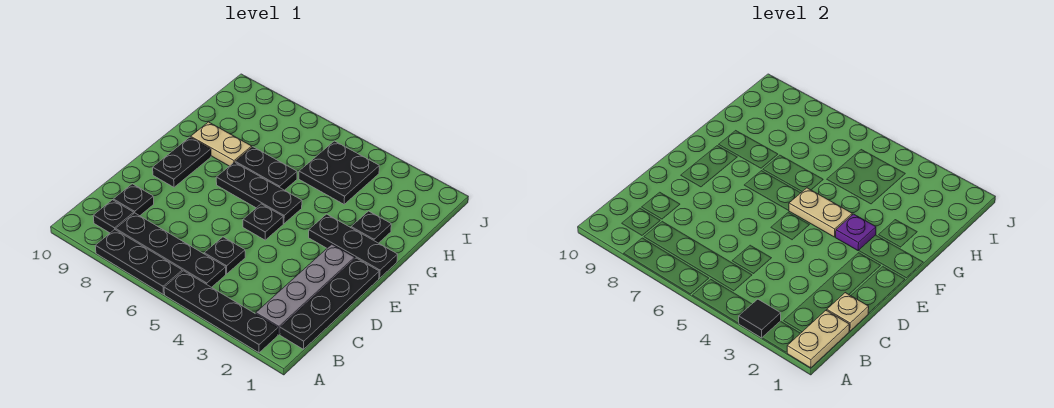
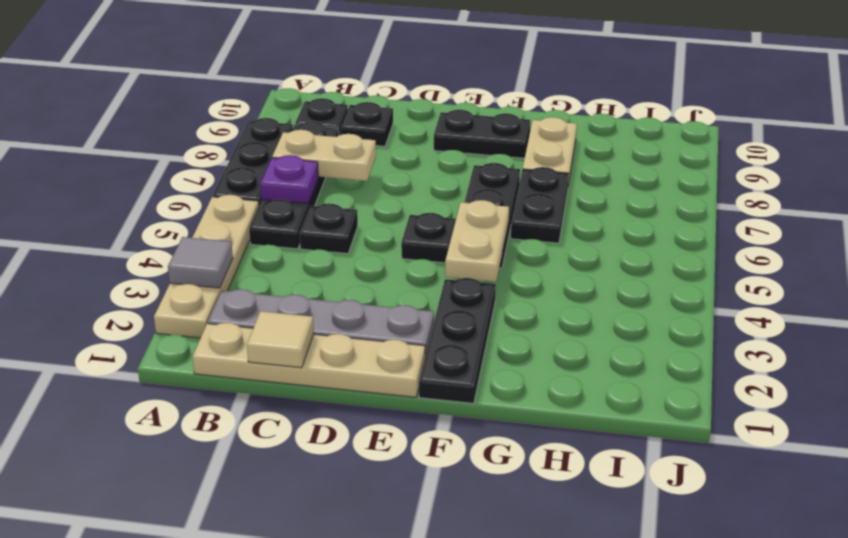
tan 1x2 plate [787,310,849,368] -> tan 1x2 plate moved to [272,130,376,181]
black 1x4 plate [164,271,278,353] -> tan 1x4 plate [154,195,259,338]
black 1x1 tile [739,299,781,338] -> grey 1x1 tile [168,237,233,288]
black 1x4 plate [280,258,379,349] -> tan 1x4 plate [192,323,425,397]
tan 1x1 plate [827,293,869,331] -> tan 1x1 tile [247,311,314,368]
purple 1x1 plate [836,214,876,250] -> purple 1x1 plate moved to [260,155,318,204]
black 1x1 plate [351,211,391,243] -> none
black 2x2 plate [299,141,379,204] -> none

